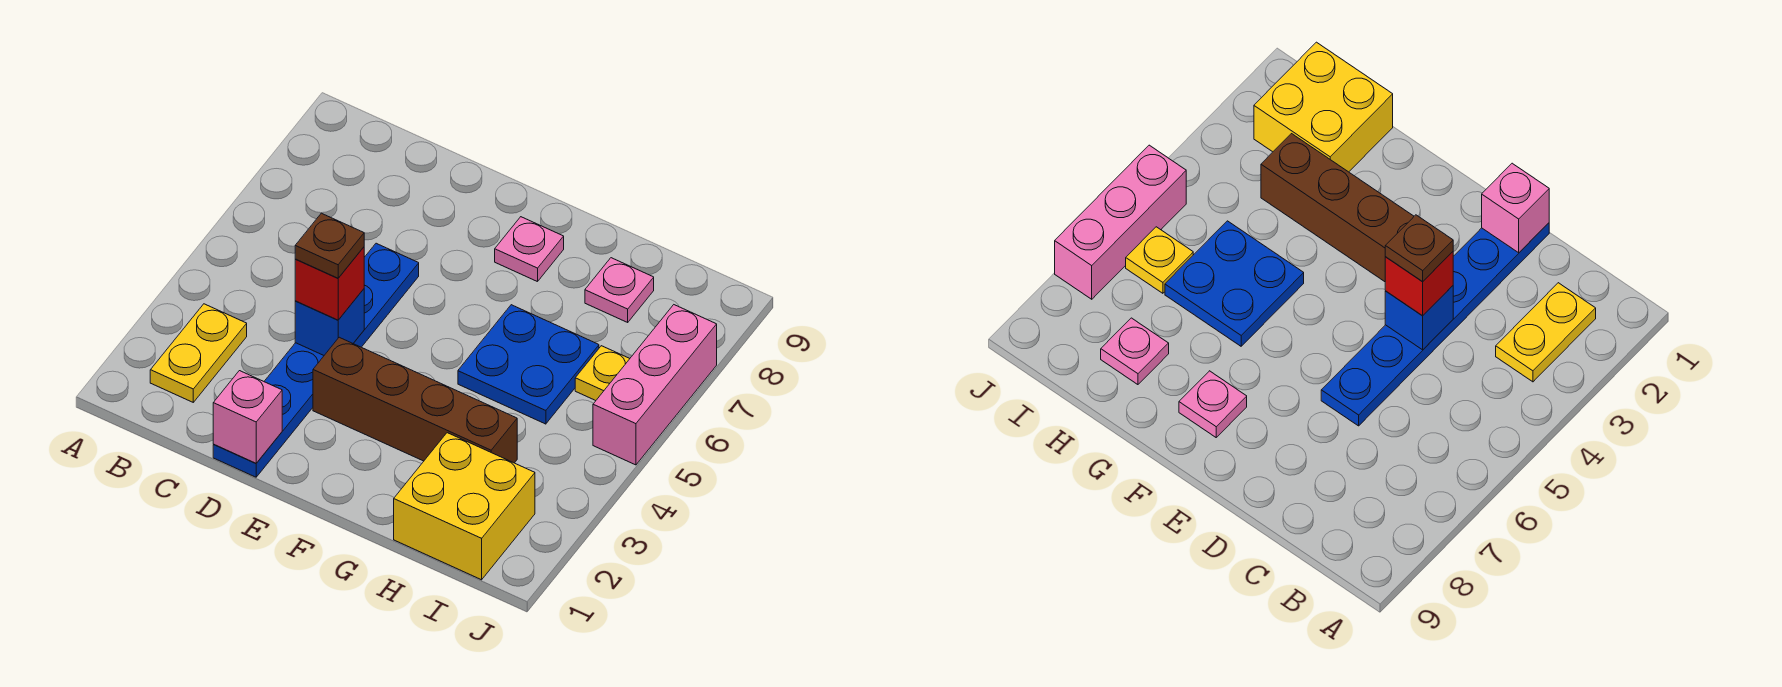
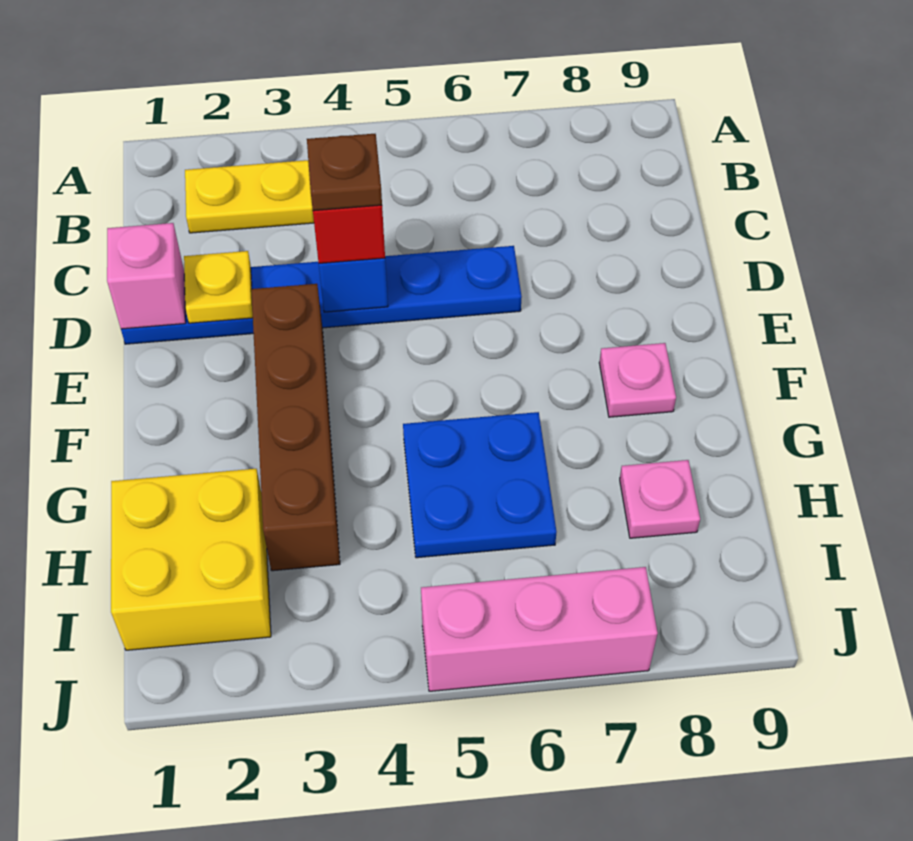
yellow 1x1 plate [575,346,630,401] -> yellow 1x1 plate moved to [184,251,253,323]

